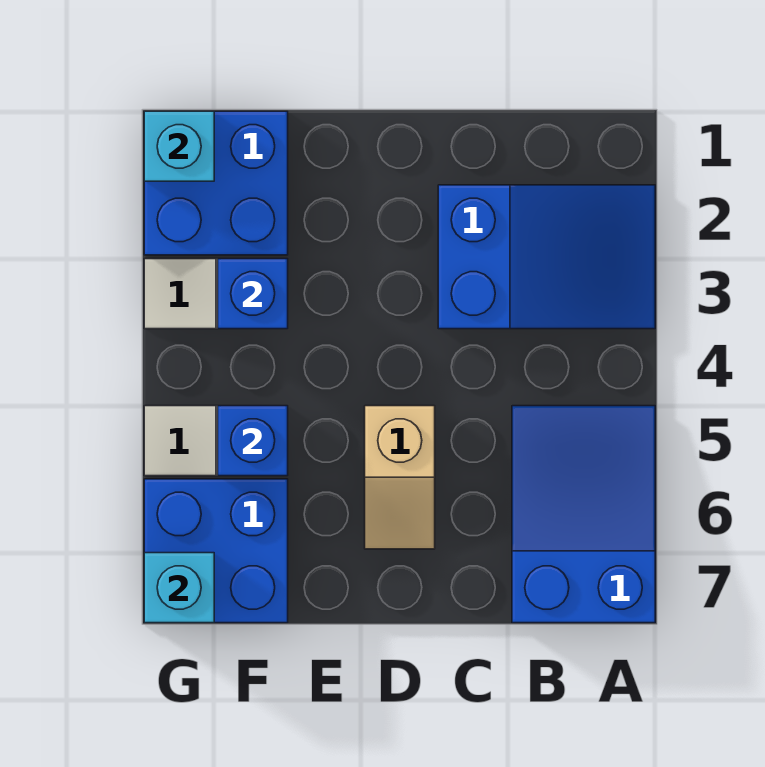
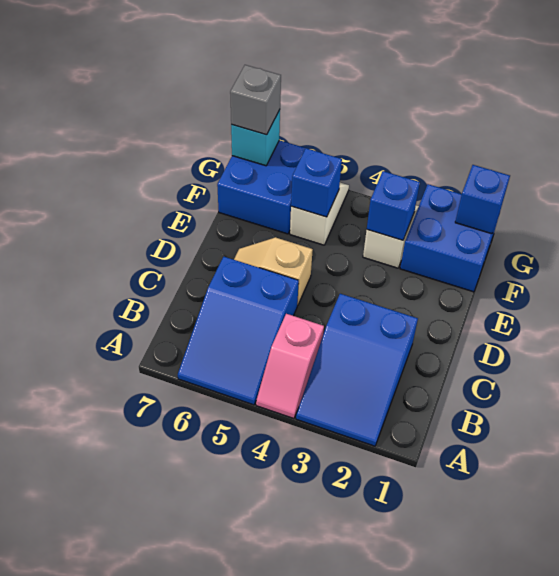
none -> pink 1x2 slope [256,314,324,419]
blue 2x3 slope [512,406,655,623] -> blue 2x3 slope turned to [178,257,299,405]
cyan 1x1 brick [144,111,214,181] -> blue 1x1 brick [455,165,510,234]
none -> grey 1x1 brick [230,65,281,135]

